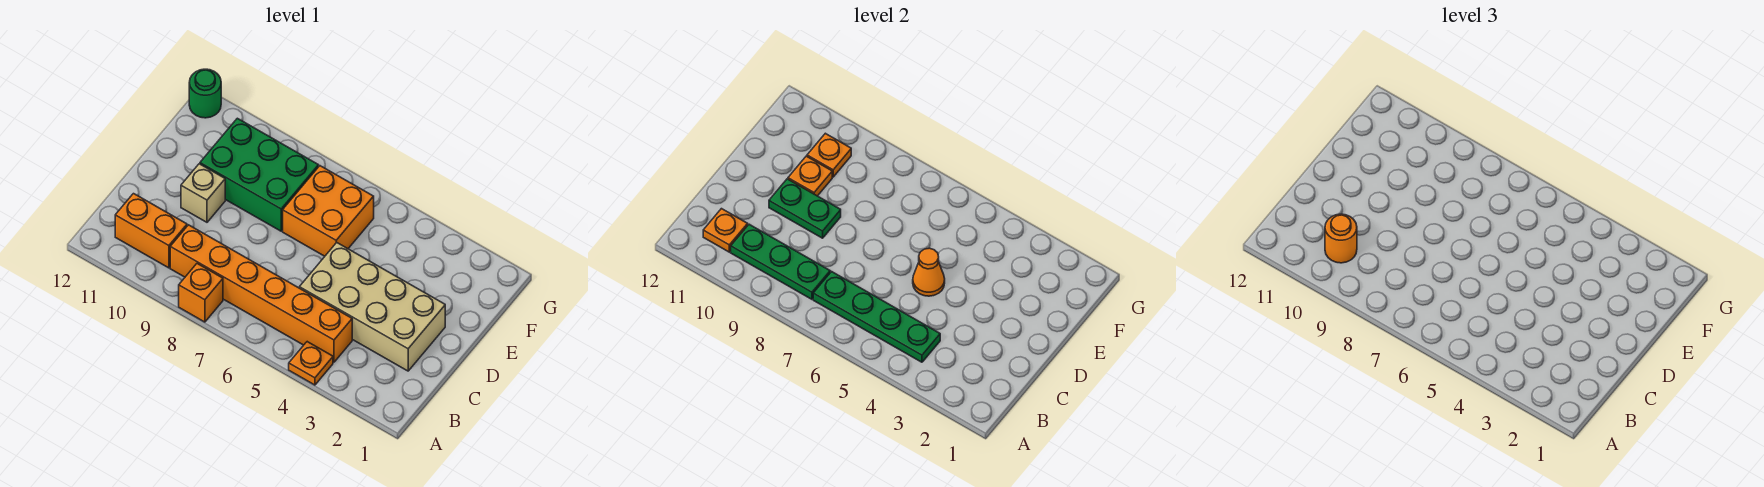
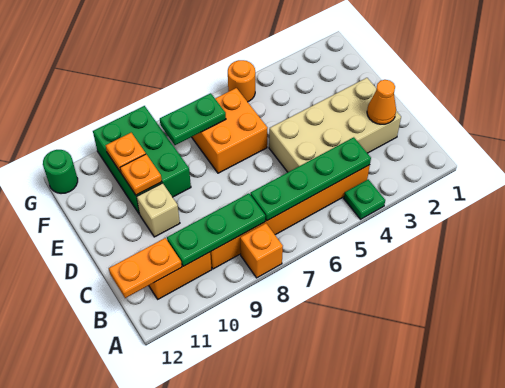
orange 1x1 plate [289,342,333,385] -> green 1x1 plate [344,179,385,219]
orange 1x1 round brick [1325,214,1357,263] -> orange 1x1 round brick moved to [228,60,255,102]
orange 1x1 plate [703,209,748,252] -> orange 1x2 plate [109,238,182,298]
orange 1x1 cone [913,248,945,296] -> orange 1x1 cone moved to [367,80,396,124]
green 1x2 plate [769,179,841,238] -> green 1x2 plate moved to [160,93,226,145]
green 2x3 brick [200,118,318,231] -> green 2x3 brick turned to [93,106,191,214]

